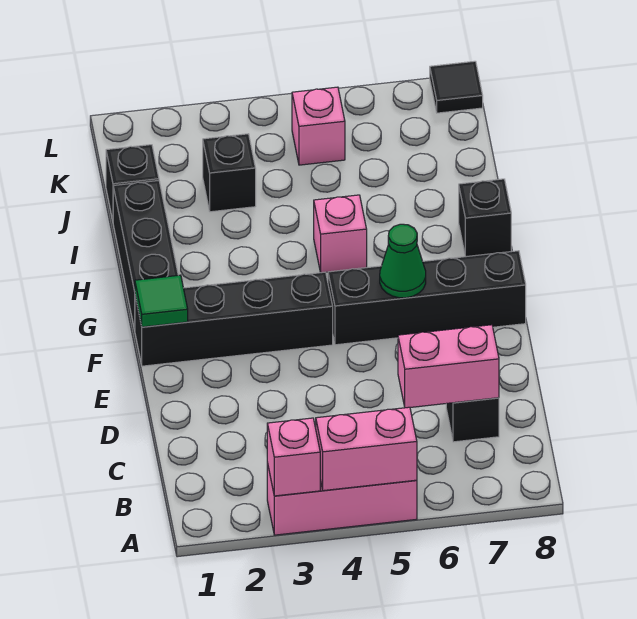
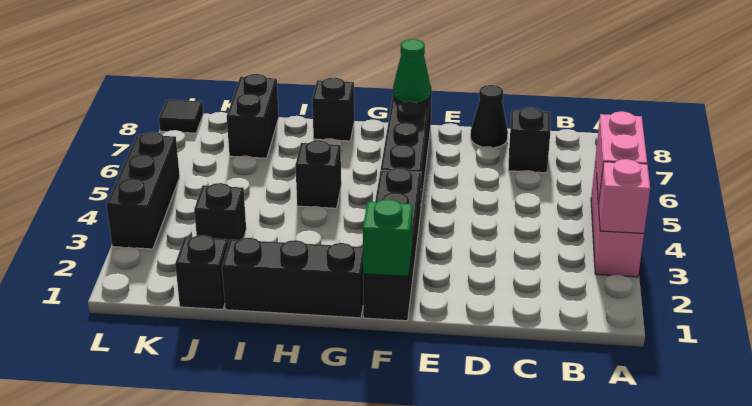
pink 1x2 brick [398,325,499,408] -> none
none -> black 1x1 cone [470,85,508,148]
green 1x1 tile [135,275,188,327] -> green 1x1 brick [363,199,413,276]
green 1x1 cone [380,224,426,298] -> green 1x1 cone moved to [393,39,431,103]
pink 1x1 brick [314,195,367,273] -> black 1x1 brick [295,140,341,208]
none -> black 1x2 brick [227,74,279,158]
pink 1x1 brick [292,87,345,165] -> none
none -> black 1x3 brick [106,132,180,249]

